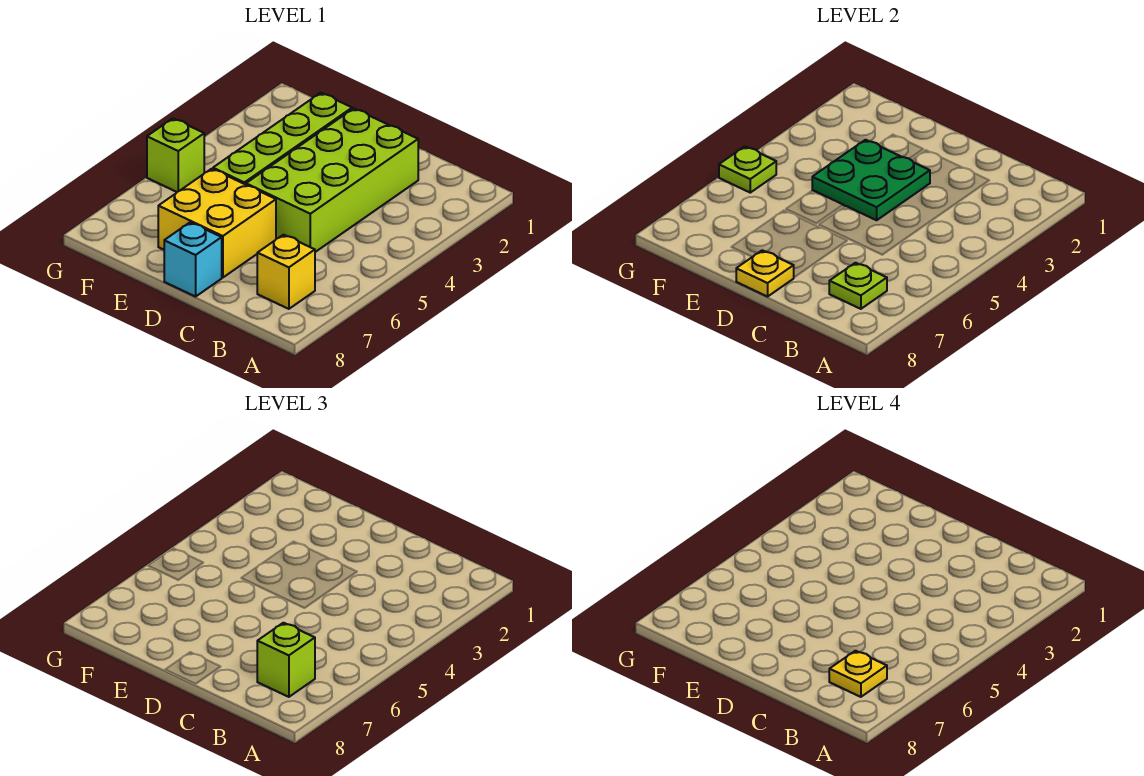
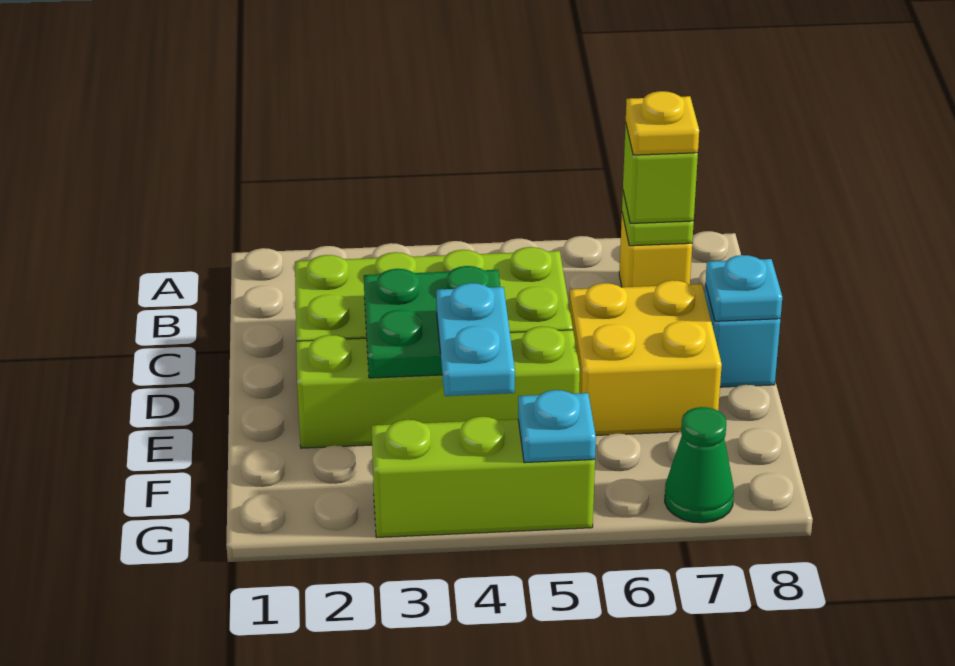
yellow 1x1 plate [736,250,794,297] -> cyan 1x1 plate [705,255,782,321]
none -> cyan 1x2 plate [436,283,515,396]
lime 1x1 brick [147,119,204,192] -> lime 1x3 brick [372,417,595,538]
lime 1x1 plate [719,147,776,193] -> cyan 1x1 plate [518,390,596,463]
none -> green 1x1 cone [665,407,734,523]

